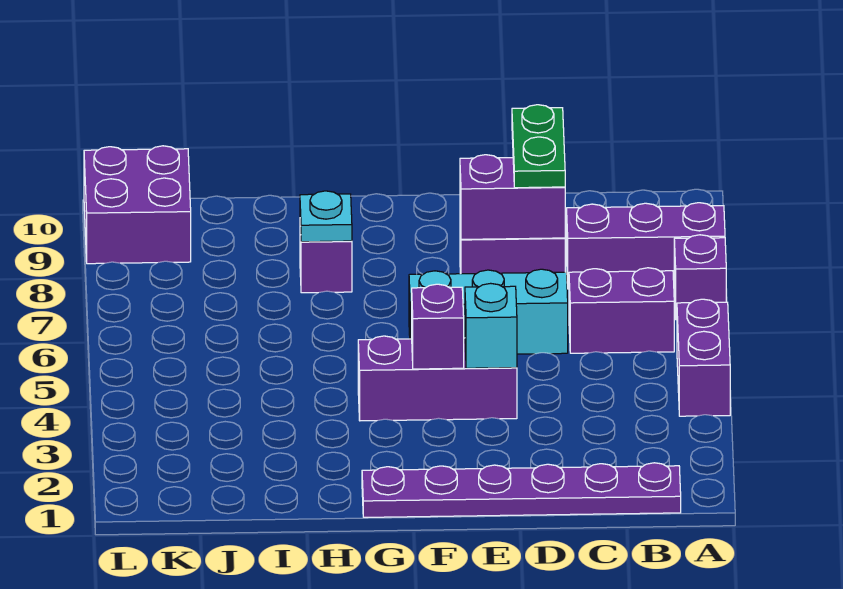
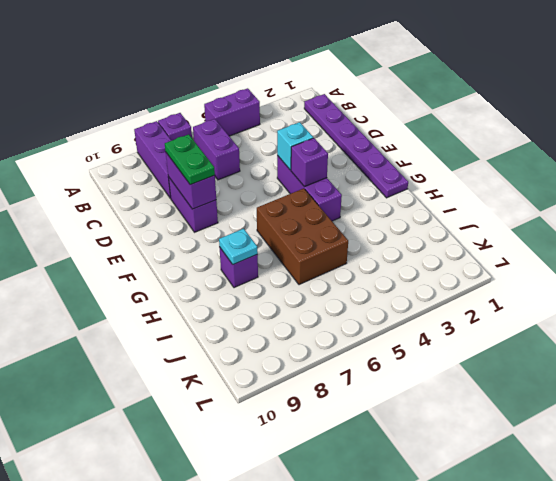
cyan 1x3 brick [409,269,568,354] -> none
green 1x2 plate [512,105,565,188] -> green 1x2 plate turned to [165,134,215,185]
none -> brown 2x3 brick [257,188,348,285]
purple 2x2 brick [84,146,191,264] -> none

